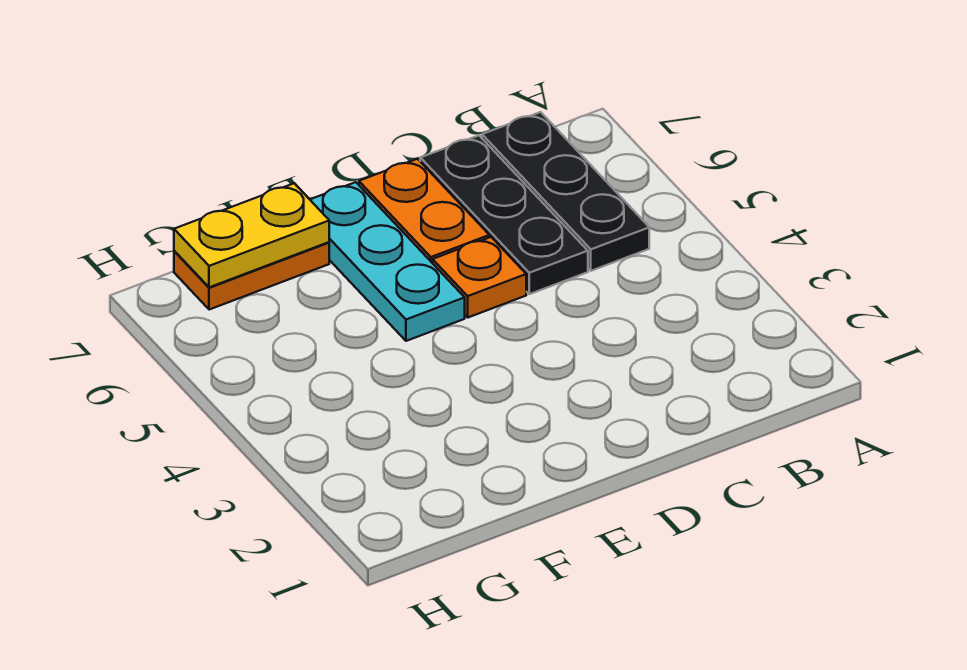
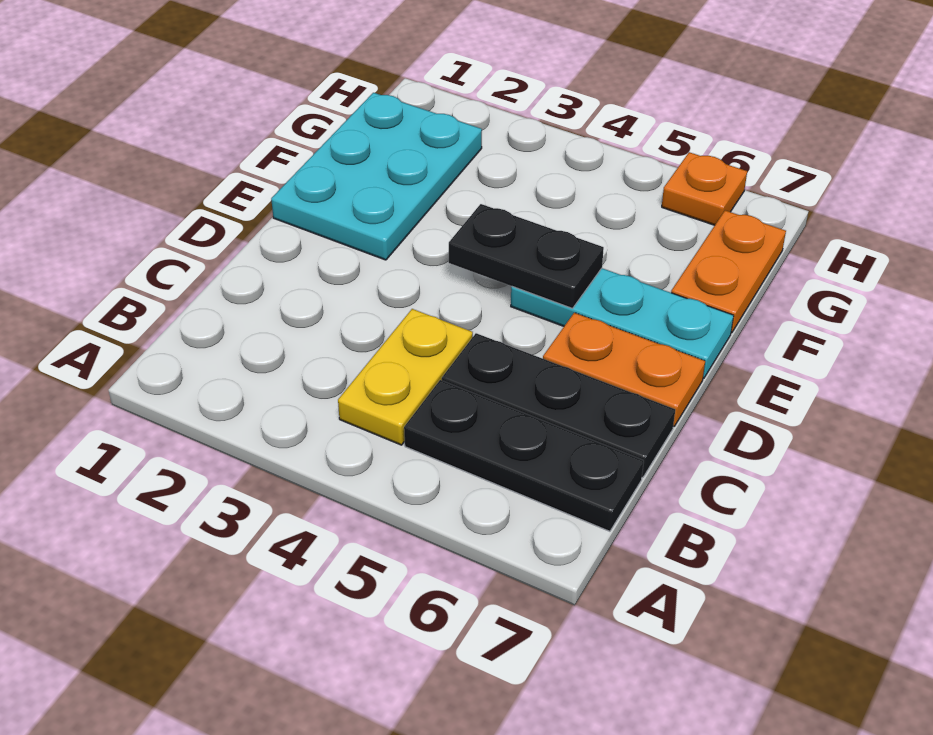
orange 1x1 plate [433,237,526,317] -> orange 1x1 plate moved to [662,152,747,225]
none -> cyan 2x3 plate [271,93,482,260]
none -> black 1x2 plate [449,204,604,308]
yellow 1x2 plate [174,183,329,287] -> yellow 1x2 plate moved to [338,309,473,445]

